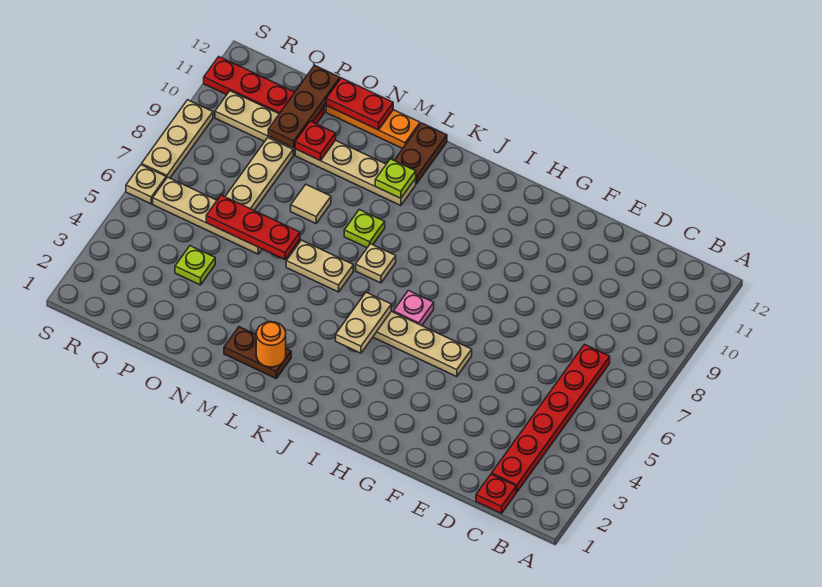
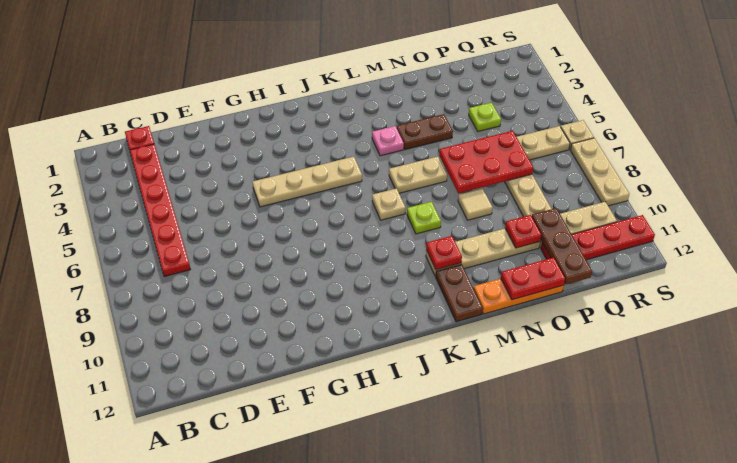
pink 1x1 plate [393,291,434,326] -> pink 1x1 plate moved to [372,126,404,156]
tan 1x2 plate [336,292,391,353] -> none
brown 1x2 plate [224,327,291,378] -> brown 1x2 plate moved to [397,114,453,150]
orange 1x1 round brick [256,322,286,367] -> none
lime 1x1 plate [375,159,416,198] -> red 1x1 plate [426,236,462,270]
red 1x3 plate [206,195,300,259] -> red 2x3 plate [439,131,533,193]

